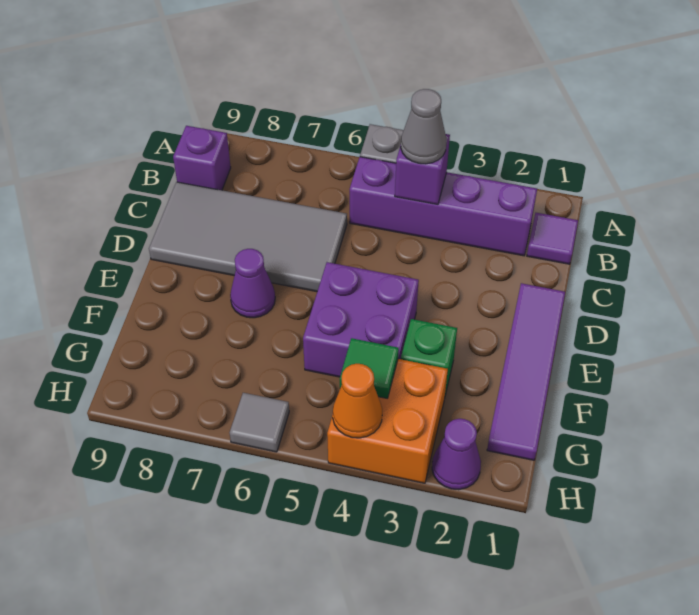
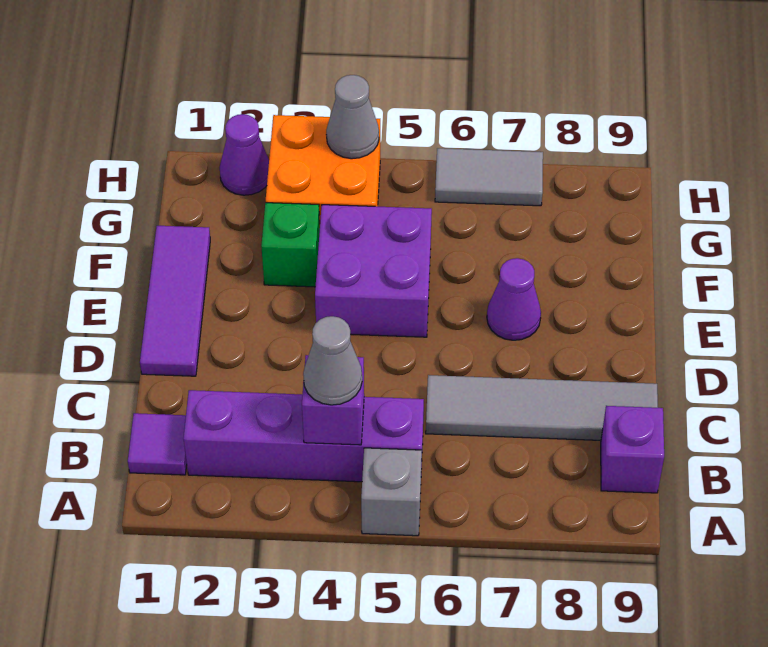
grey 2x4 tile [149,182,347,292] -> grey 1x4 tile [426,375,658,440]
purple 1x4 tile [487,283,565,460] -> purple 1x3 tile [140,226,210,376]
green 1x1 tile [340,338,399,398] -> none
orange 1x1 cone [333,364,382,438] -> grey 1x1 cone [326,75,379,159]
grey 1x1 tile [230,393,289,452] -> grey 1x2 tile [435,148,543,206]

